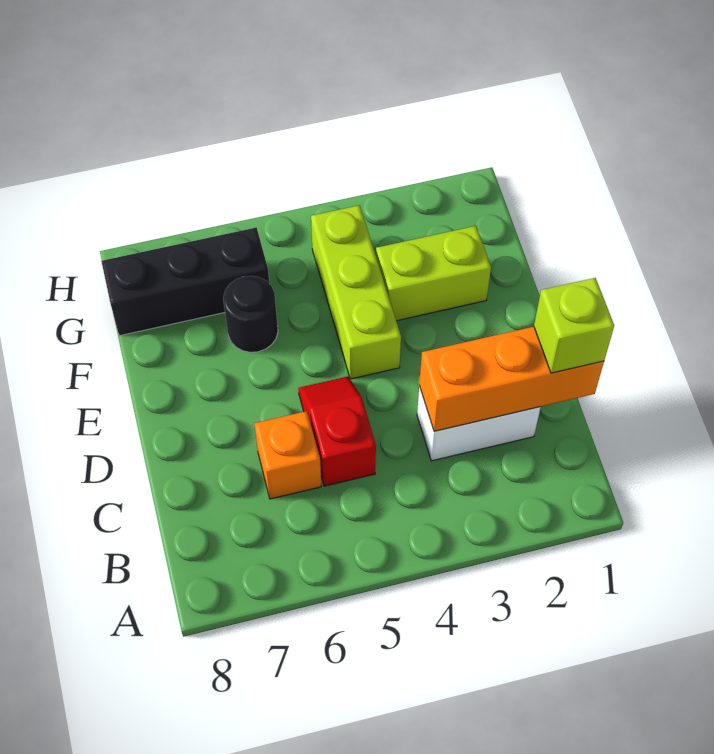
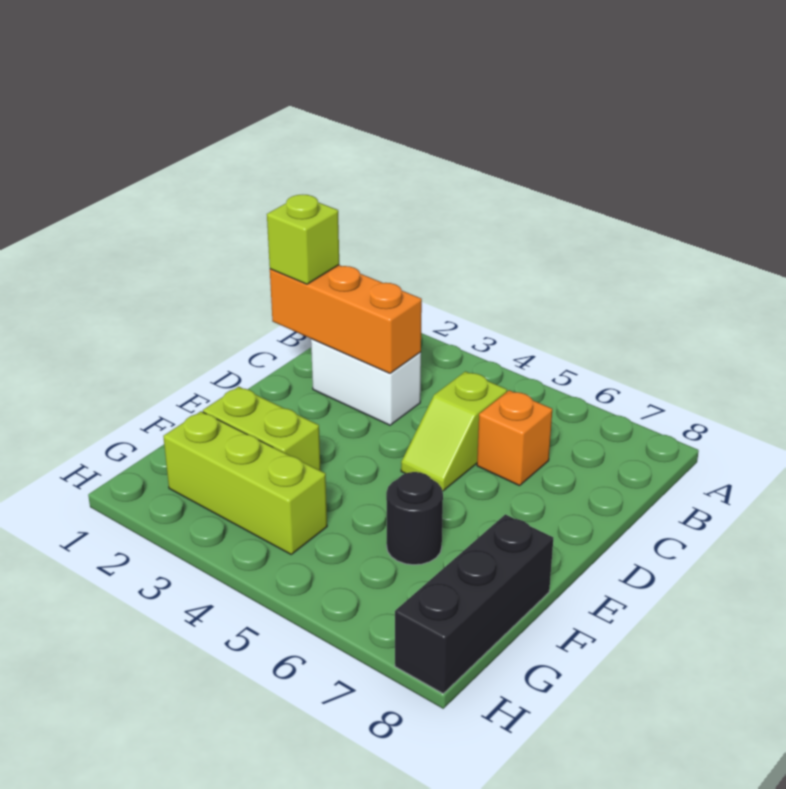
red 1x2 slope [298,376,376,486] -> lime 1x2 slope [401,371,507,491]
lime 1x3 brick [311,205,401,379] -> lime 1x3 brick turned to [163,411,327,554]
black 1x3 brick [101,228,269,336] -> black 1x3 brick turned to [395,514,553,693]

